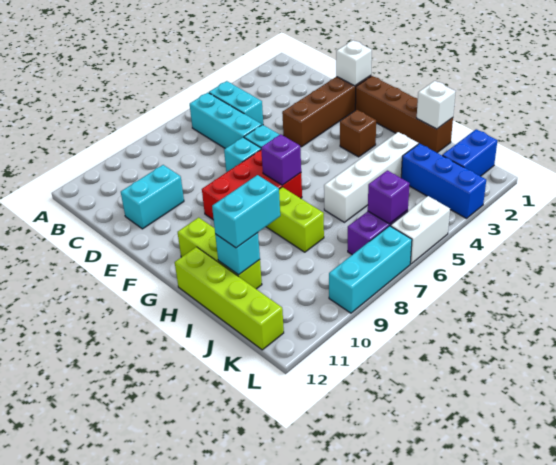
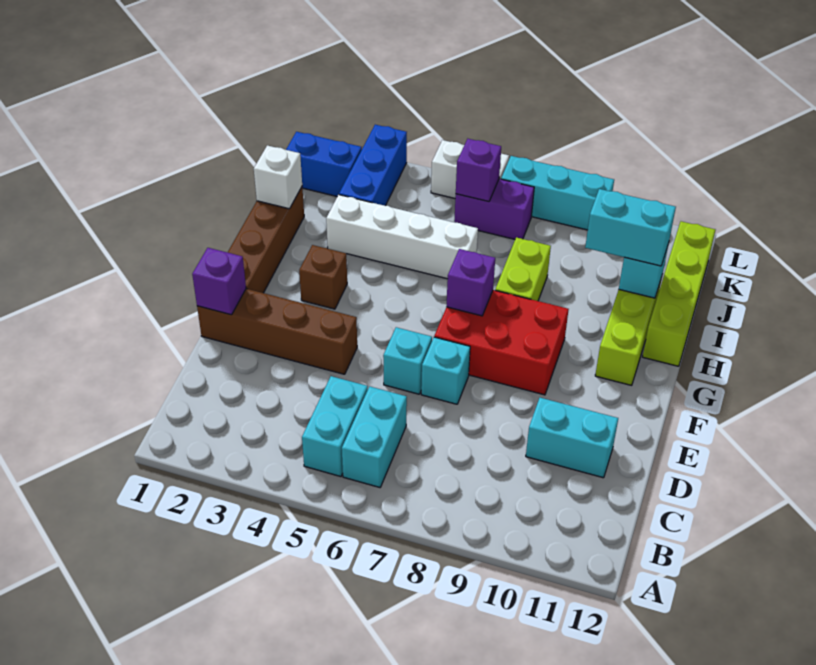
cyan 1x3 brick [190,93,262,149] -> cyan 1x2 brick [342,386,407,487]
white 1x1 brick [336,40,372,86] -> purple 1x1 brick [192,248,246,315]

